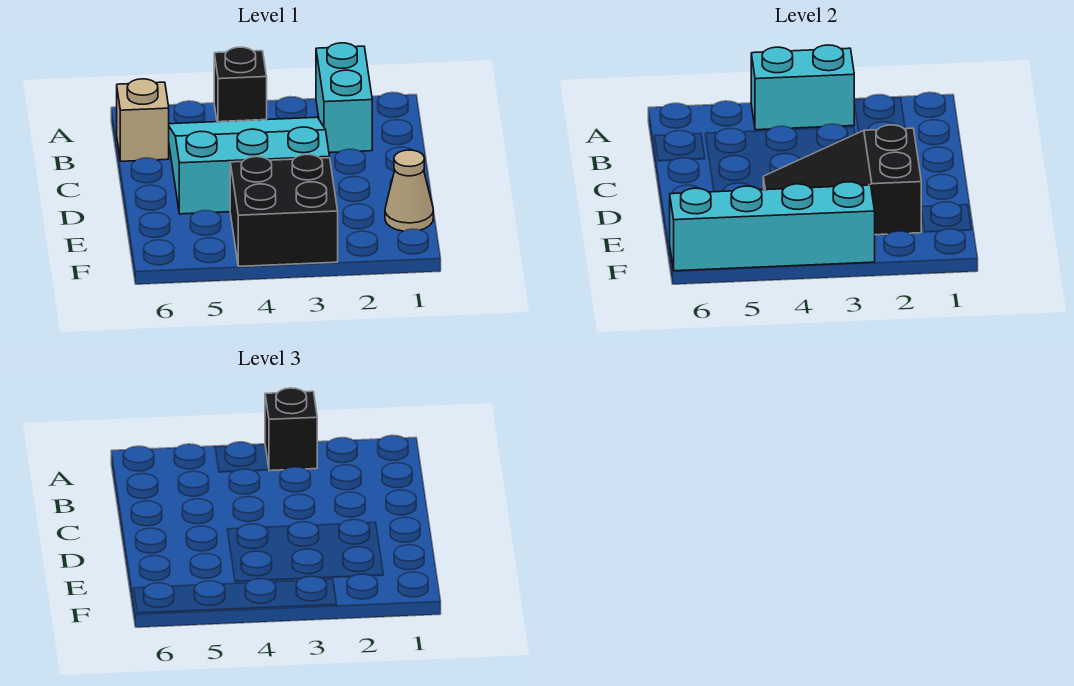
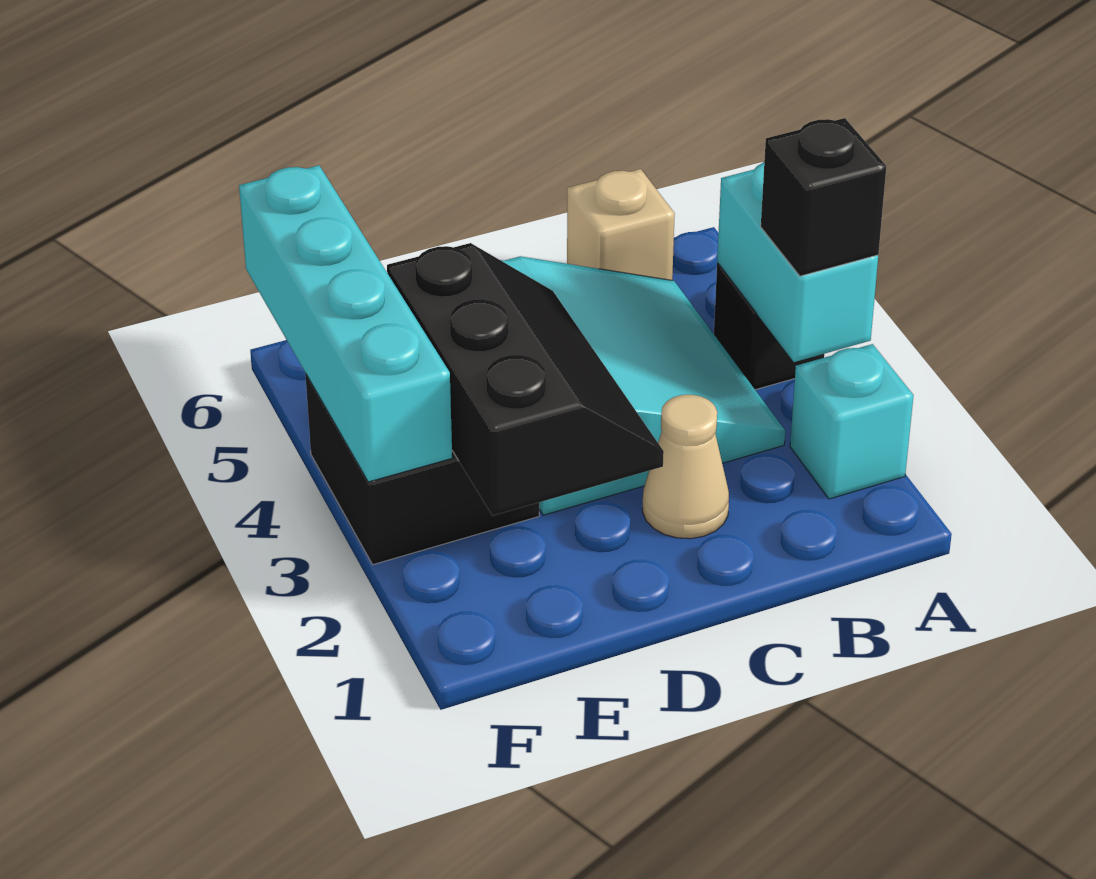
cyan 1x2 brick [316,43,372,153] -> cyan 1x1 brick [790,344,914,499]
black 2x3 slope [763,125,921,235] -> black 2x3 slope turned to [387,243,664,516]
tan 1x1 cone [385,150,433,231] -> tan 1x1 cone moved to [642,395,729,539]

